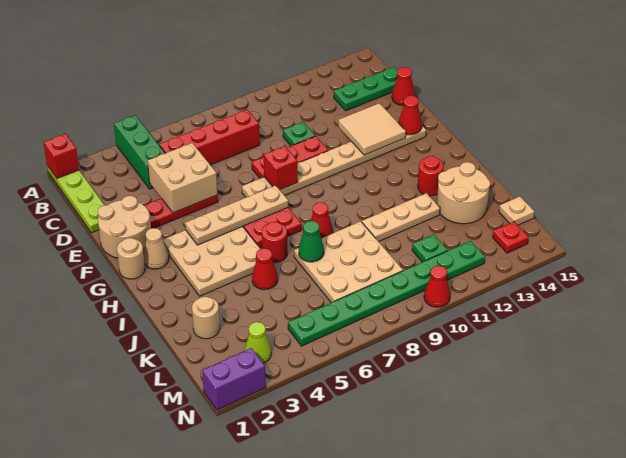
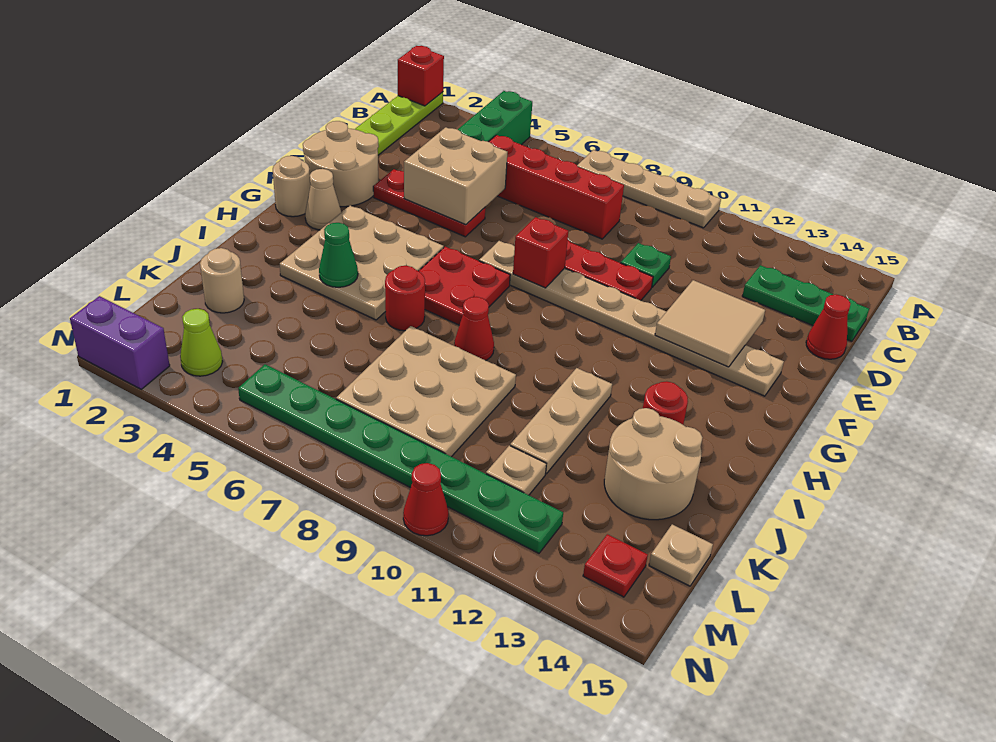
red 1x1 cone [398,96,422,135] -> none
tan 1x4 plate [185,185,288,245] -> tan 1x4 plate moved to [577,150,721,228]
red 1x1 cone [252,248,278,290] -> none
green 1x1 cone [299,221,324,262] -> green 1x1 cone moved to [319,223,358,287]
tan 1x3 plate [362,193,440,242] -> tan 1x3 plate turned to [510,368,612,474]
green 1x1 plate [412,234,448,262] -> tan 1x1 plate [486,445,546,495]

